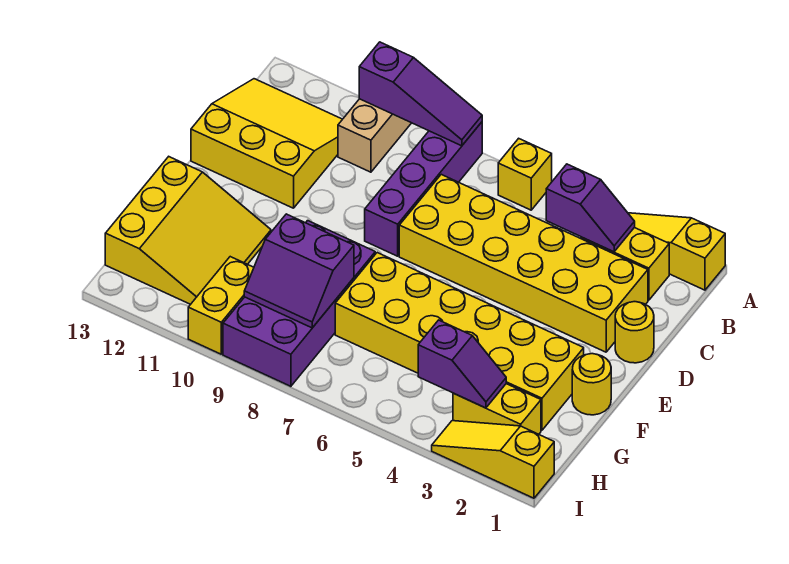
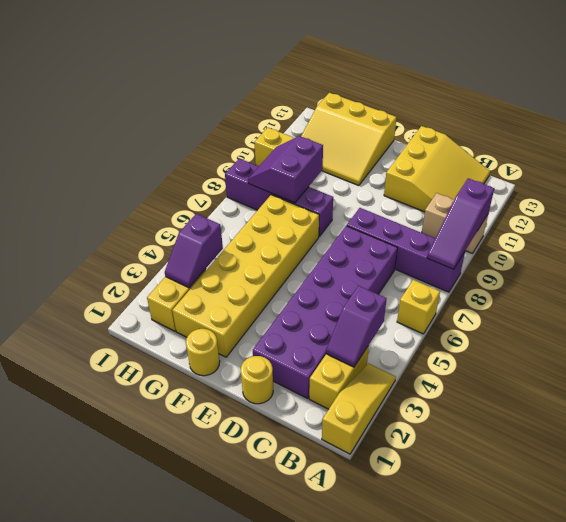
yellow 2x6 brick [399,174,648,352] -> purple 2x6 brick [253,226,397,399]
purple 2x4 brick [223,221,375,386] -> purple 1x4 brick [225,159,333,236]
yellow 1x3 slope [432,421,554,498] -> none

